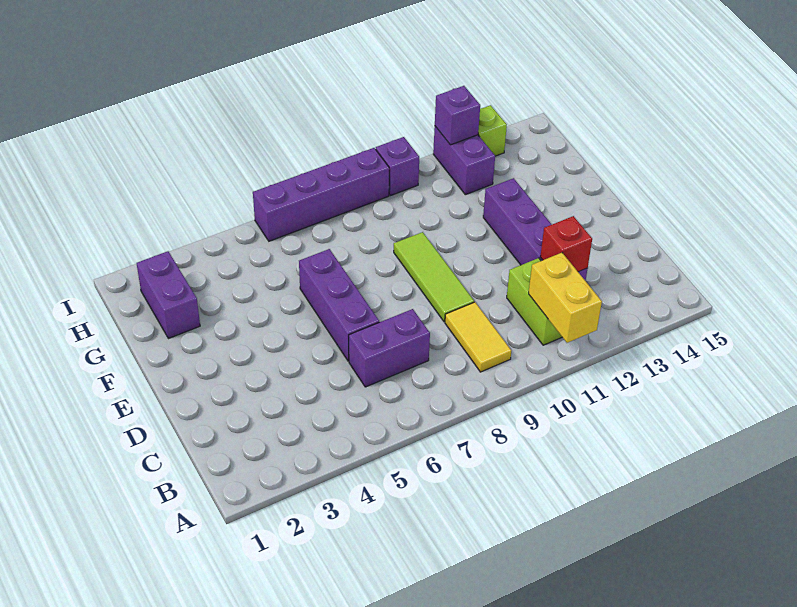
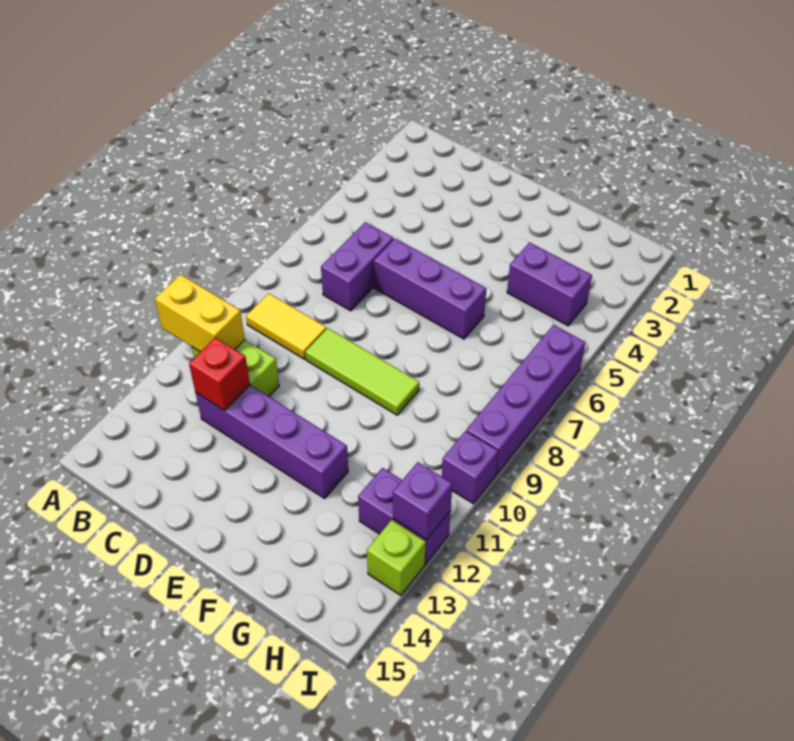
purple 1x2 brick [137,251,200,339] -> purple 1x2 brick moved to [507,242,592,326]

